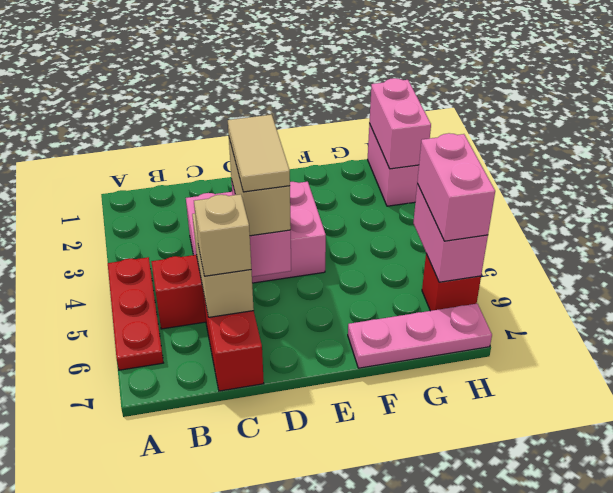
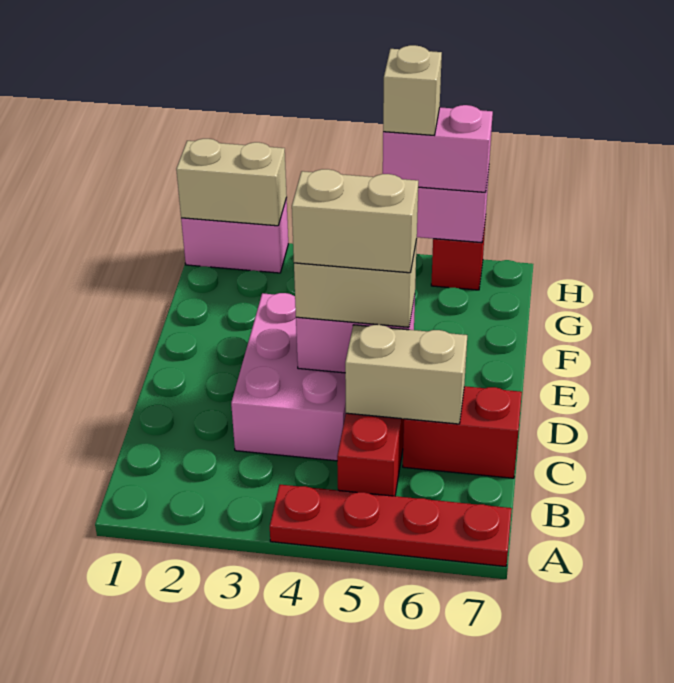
red 1x3 plate [108,257,163,370] -> red 1x4 plate [270,485,512,567]
tan 1x1 brick [194,194,251,276] -> tan 1x1 brick moved to [383,45,442,135]
tan 1x2 tile [228,115,290,192] -> tan 1x2 brick [292,169,419,273]
pink 1x3 plate [348,304,492,368] -> none
pink 1x2 brick [369,78,431,169] -> tan 1x2 brick [176,139,287,226]

